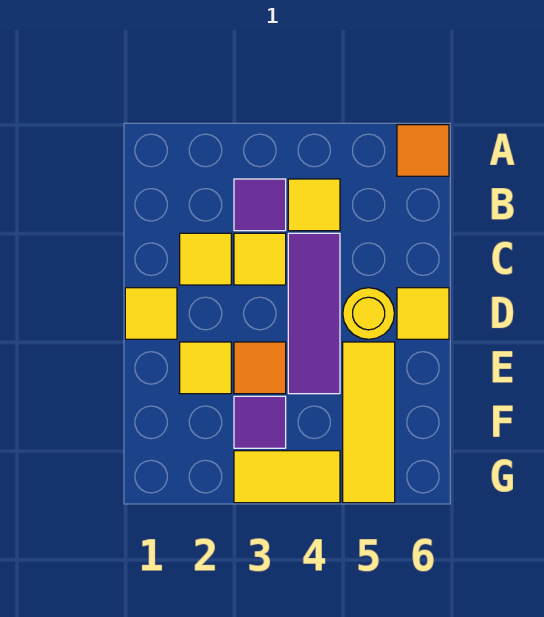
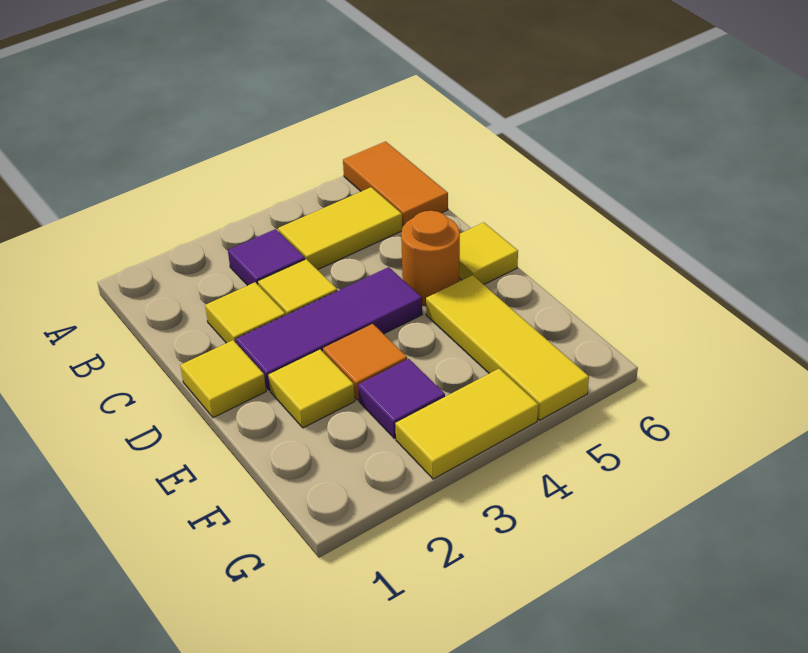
orange 1x1 tile [397,125,449,176] -> orange 1x2 tile [343,142,448,228]
yellow 1x1 tile [288,179,340,231] -> yellow 1x2 tile [278,187,402,270]
purple 1x3 tile [288,233,340,394] -> purple 1x3 tile turned to [236,267,422,390]
yellow 1x1 round brick [343,288,394,339] -> orange 1x1 round brick [401,211,460,306]

